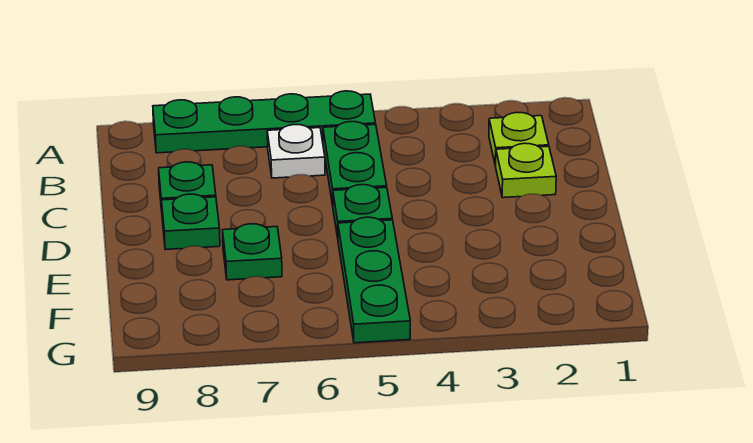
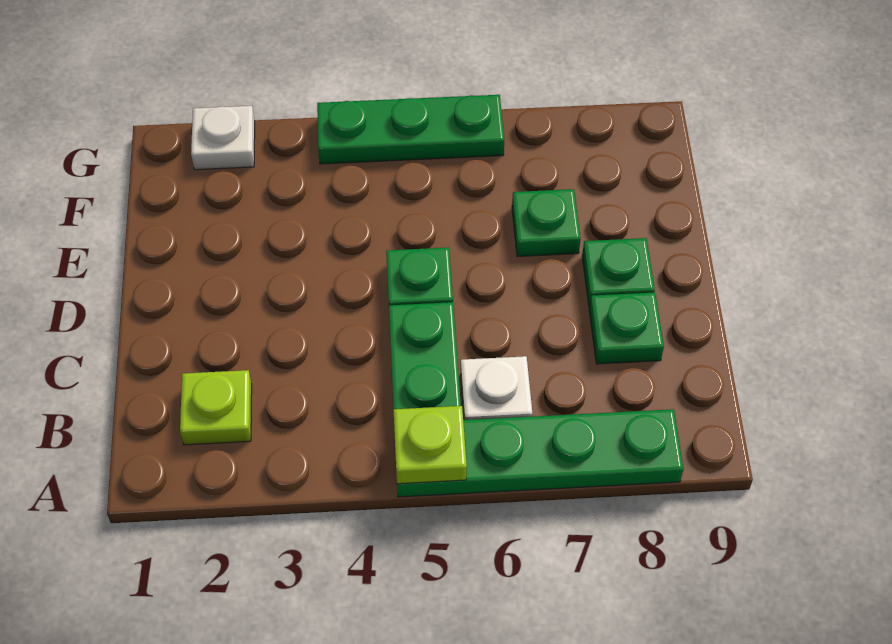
lime 1x1 plate [496,143,556,198] -> lime 1x1 plate moved to [393,406,467,484]
green 1x3 plate [338,217,410,343] -> green 1x3 plate turned to [317,95,504,164]
none -> white 1x1 plate [191,106,255,170]

